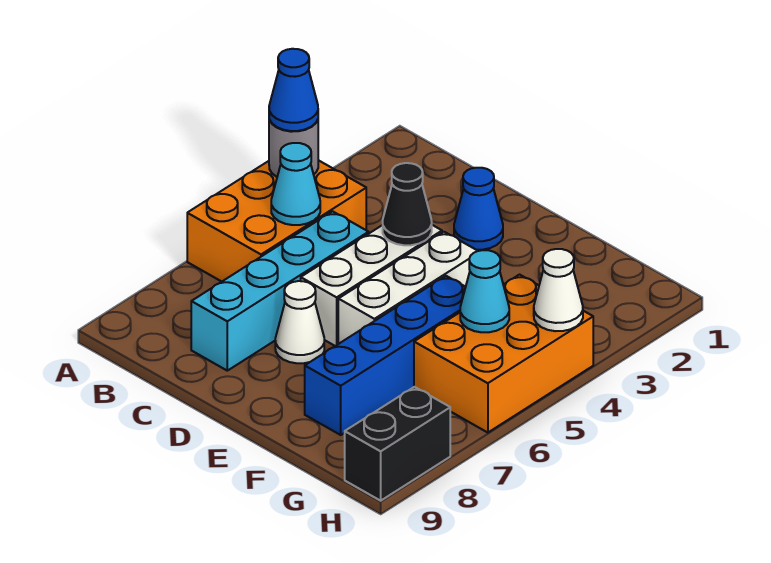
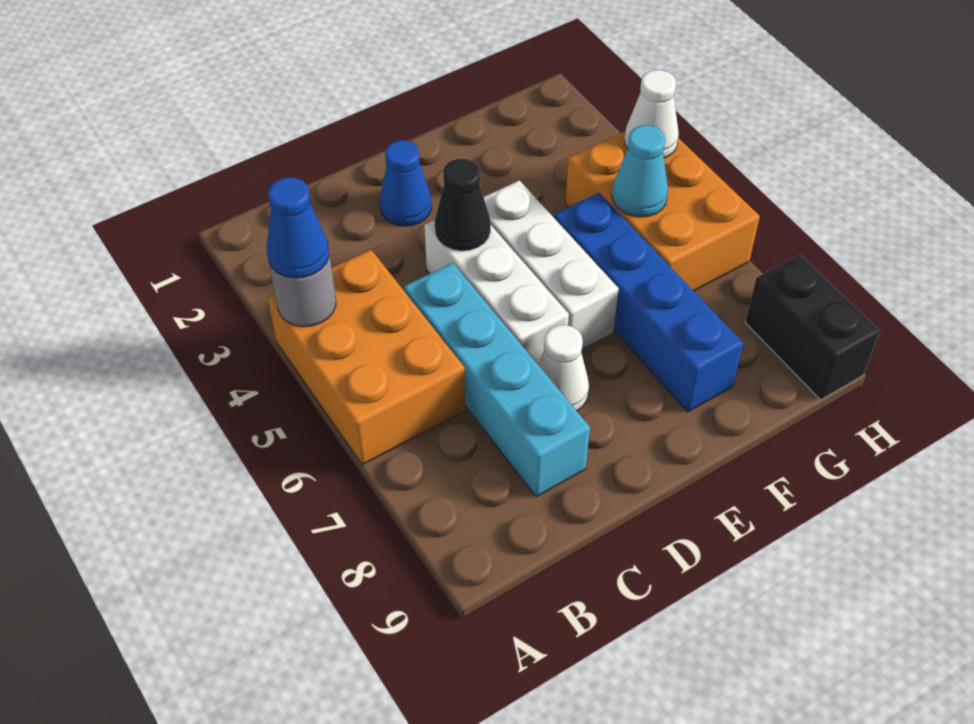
cyan 1x1 cone [271,143,320,225] -> none

